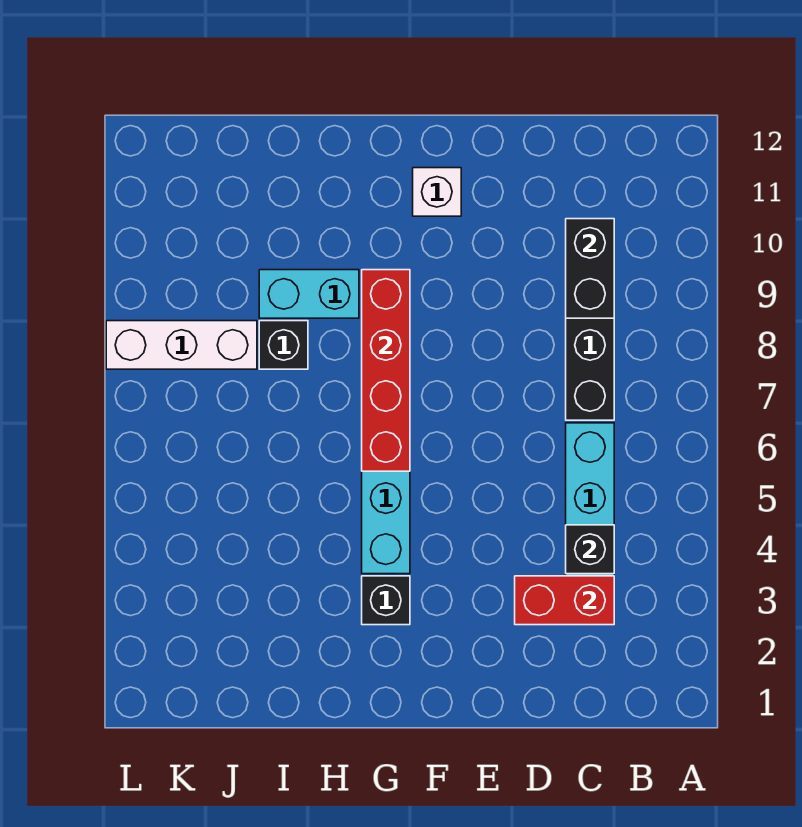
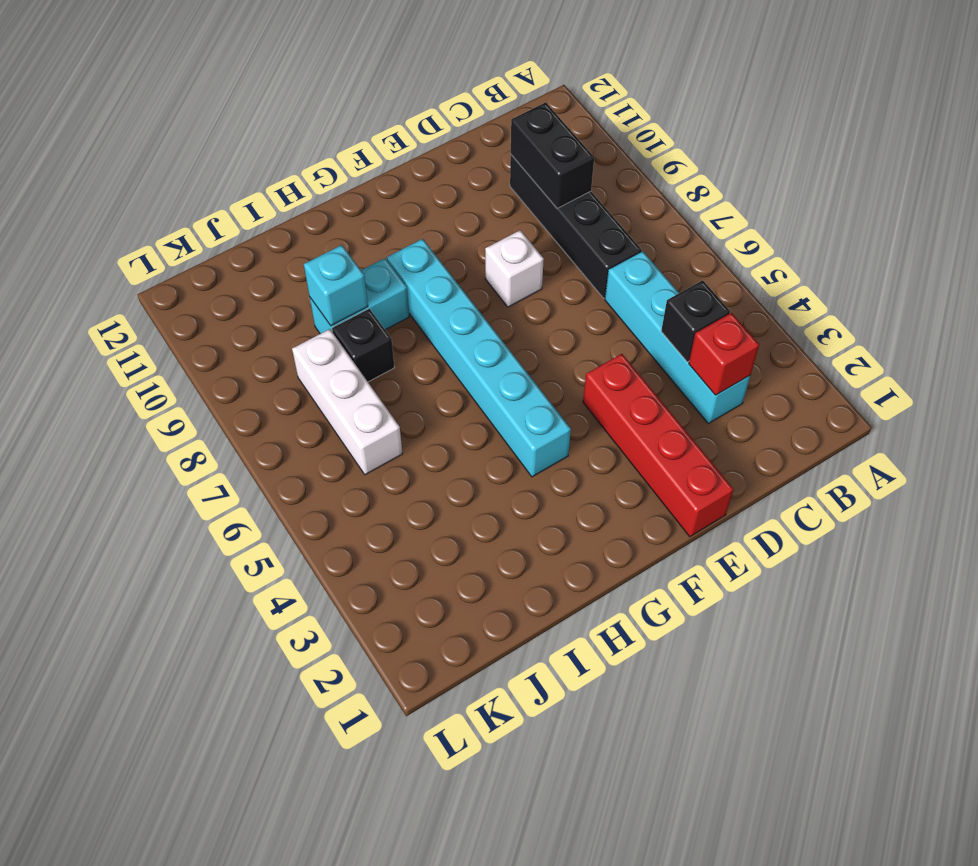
red 1x2 brick [515,576,614,625] -> red 1x1 brick [689,313,759,395]
white 1x1 brick [413,168,461,216] -> white 1x1 brick moved to [485,230,544,307]
black 1x1 brick [362,576,410,625] -> none
red 1x4 brick [362,270,410,471] -> red 1x4 brick moved to [583,354,734,537]
none -> cyan 1x1 brick [304,245,368,326]
white 1x3 brick [106,321,257,369] -> white 1x3 brick turned to [292,329,402,475]

